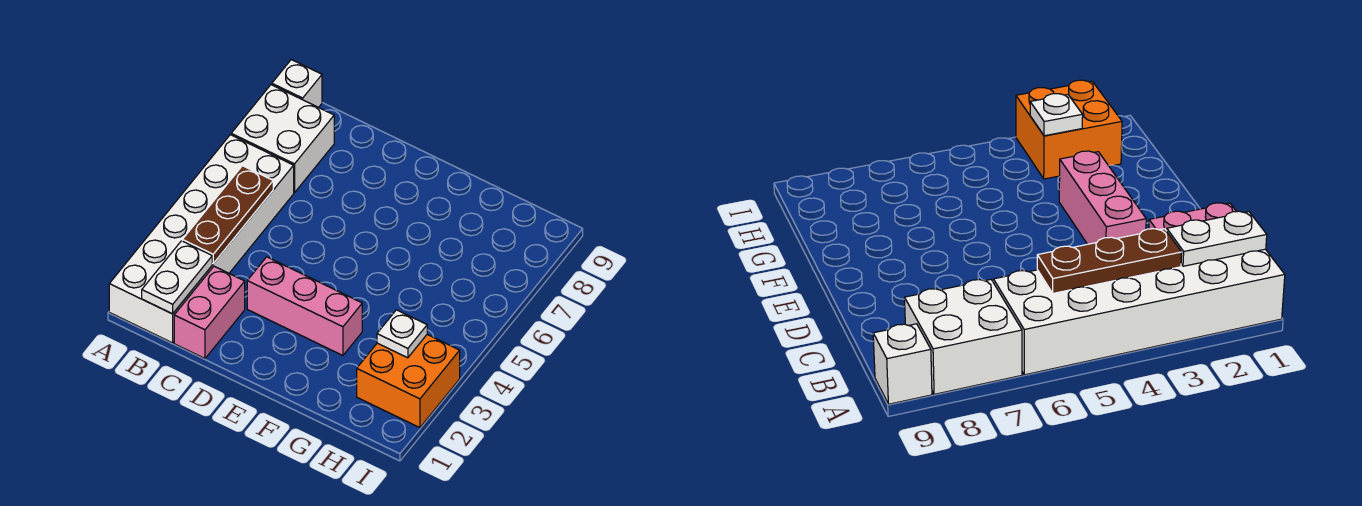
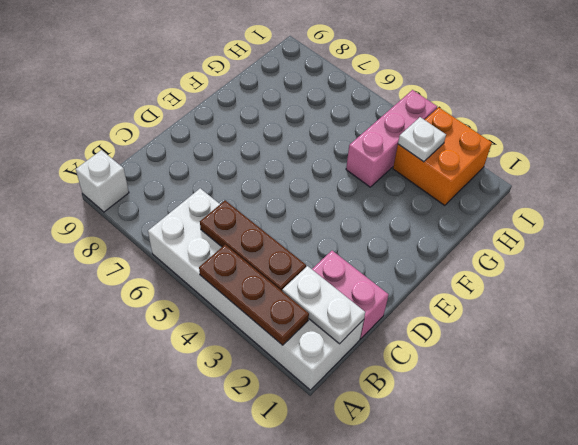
none -> brown 1x3 plate [199,245,309,345]
white 2x2 brick [231,85,334,193] -> none
pink 1x3 brick [247,257,362,356] -> pink 1x3 brick moved to [346,90,437,187]

